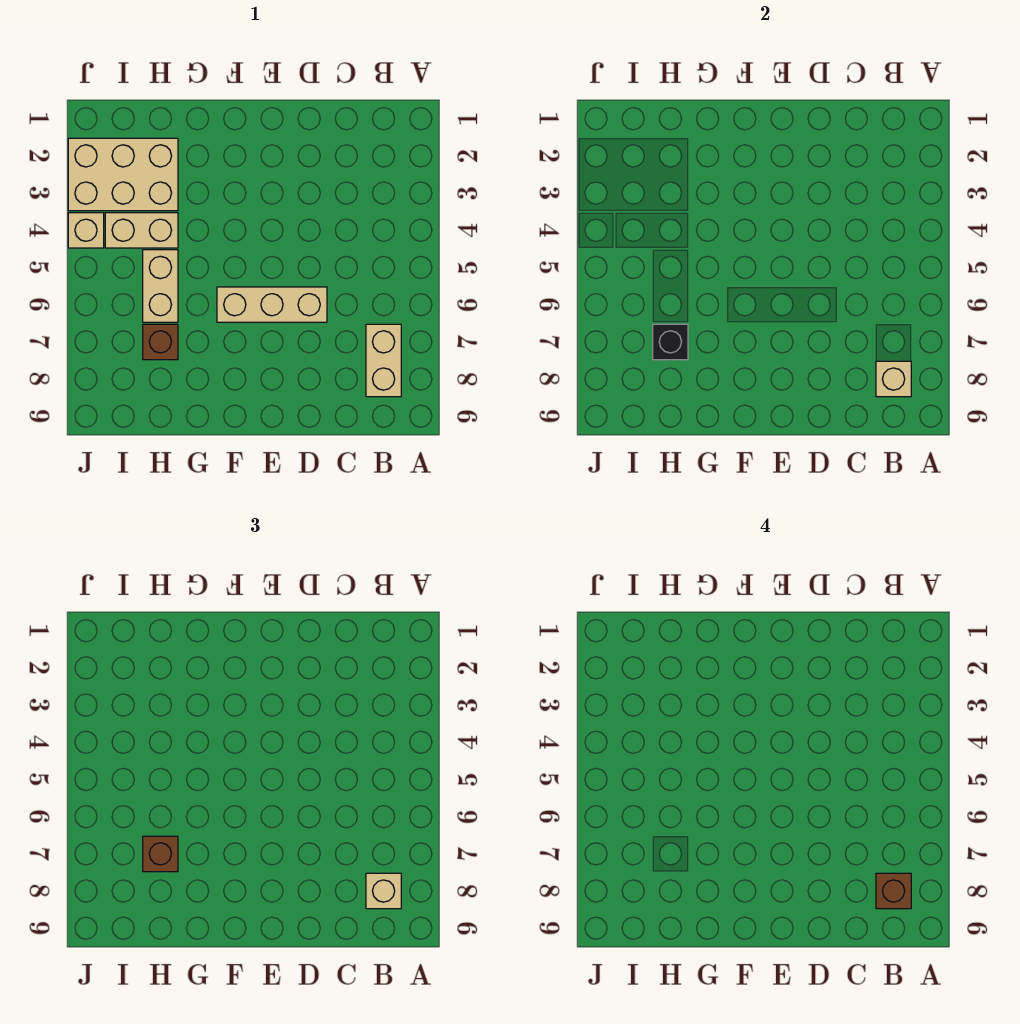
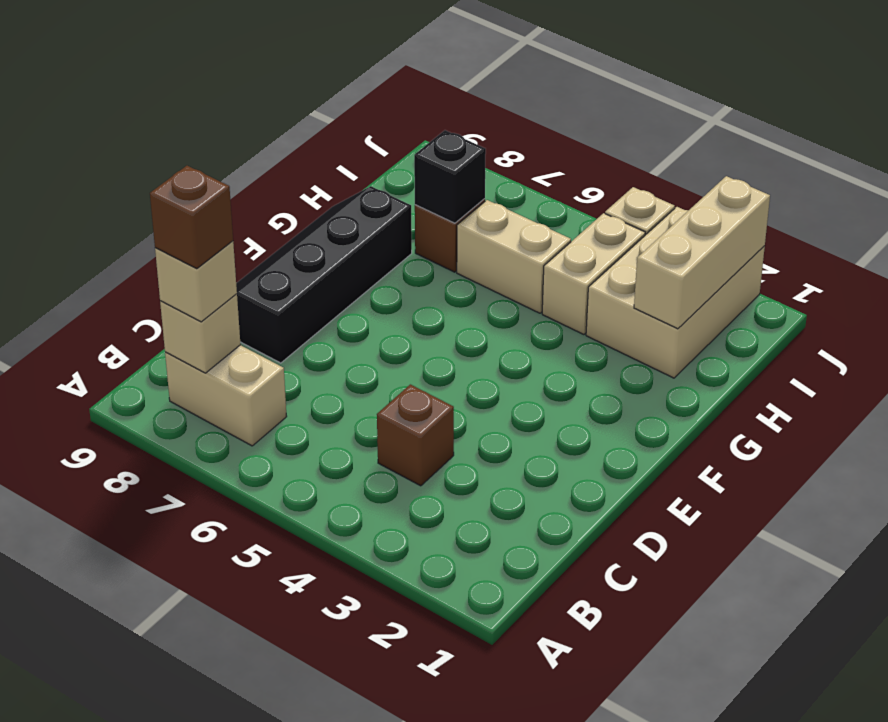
tan 1x3 brick [217,287,327,322] -> tan 1x3 brick moved to [634,176,770,329]
none -> black 2x4 slope [236,186,412,363]
brown 1x1 brick [143,836,178,872] -> brown 1x1 brick moved to [377,384,454,486]

